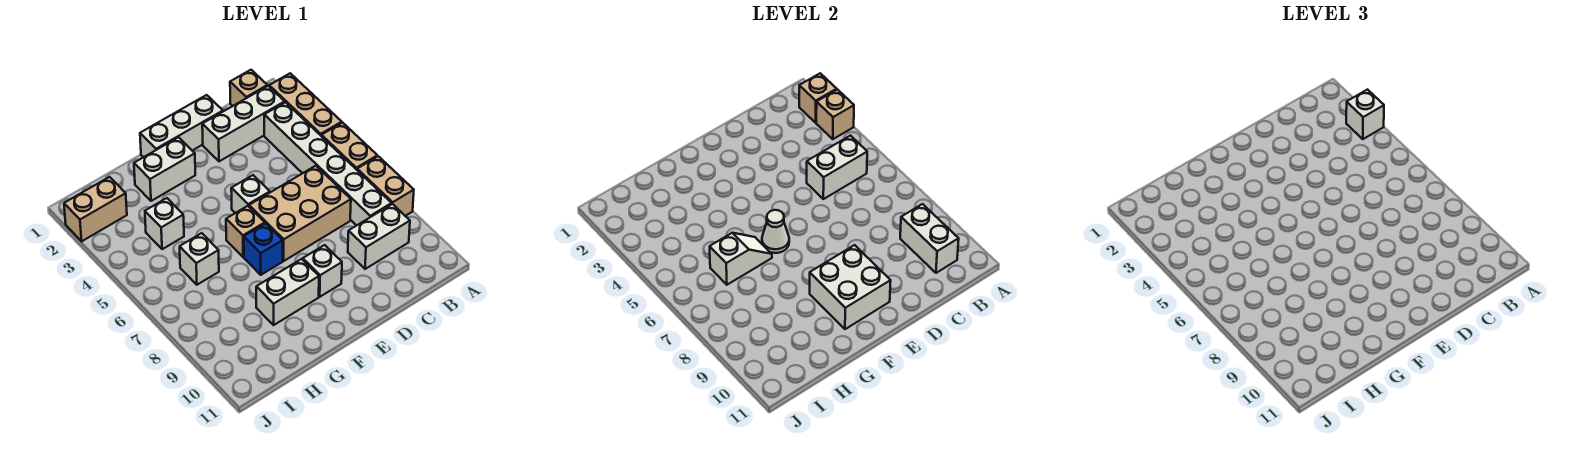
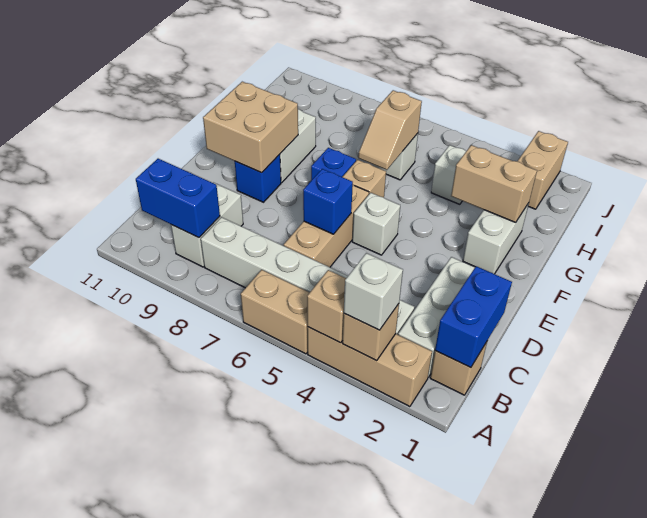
tan 1x1 brick [799,73,837,123] -> tan 1x1 brick moved to [307,270,346,343]
tan 1x2 brick [357,156,414,216] -> tan 1x2 brick moved to [451,145,537,222]
none -> blue 1x2 brick [435,266,512,368]
white 1x2 brick [807,136,867,199] -> none
white 1x2 brick [900,204,959,273] -> blue 1x2 brick [136,159,220,238]
tan 2x3 brick [249,166,351,261] -> tan 1x3 brick [284,185,369,267]
white 1x3 brick [140,95,223,157] -> none
none -> blue 1x1 brick [303,169,353,234]
white 1x1 brick [303,245,342,297] -> blue 1x1 brick [235,154,281,202]
white 2x2 brick [810,245,891,329] -> tan 2x2 brick [203,82,298,173]
white 1x1 cone [762,210,789,253] -> none
white 1x2 slope [710,233,772,285] -> tan 1x2 slope [358,90,422,170]

